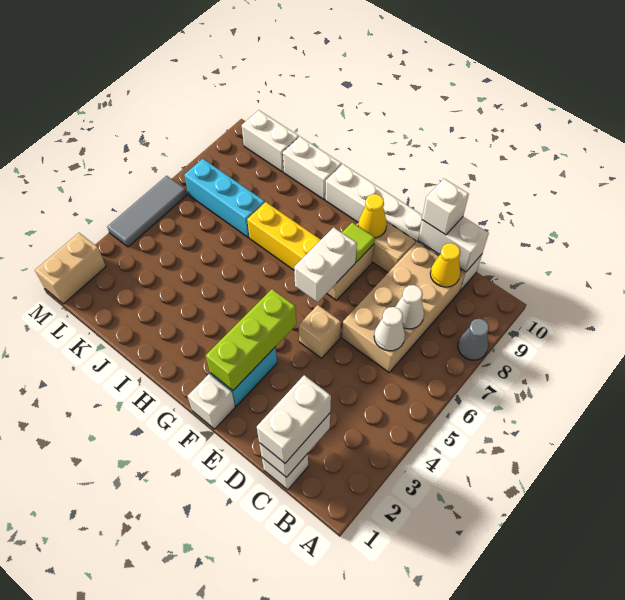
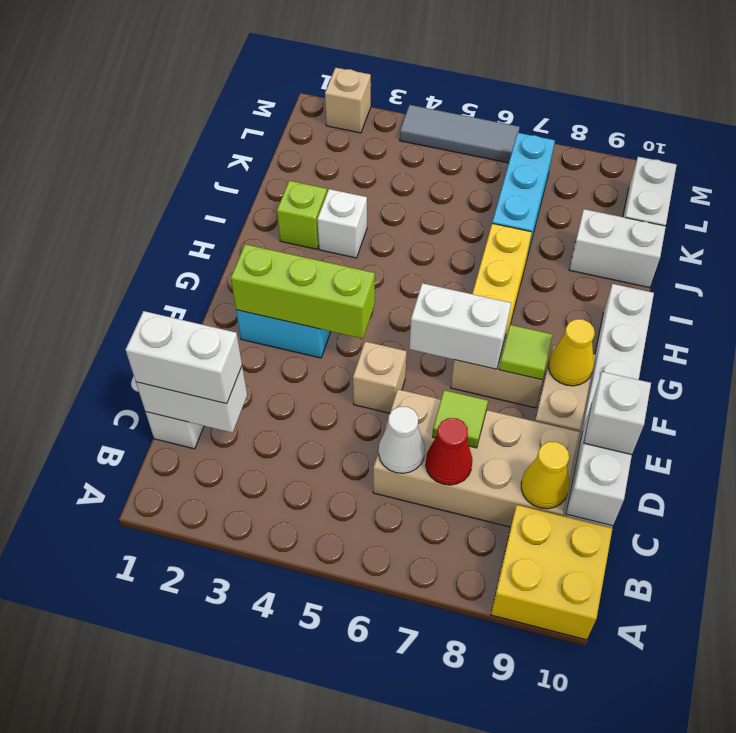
grey 1x1 cone [458,319,489,360] -> none
none -> yellow 2x2 brick [491,505,612,640]
white 1x1 cone [396,285,424,329] -> red 1x1 cone [426,418,472,485]
none -> lime 1x1 tile [432,390,488,448]
white 1x1 brick [188,374,235,429] -> white 1x1 brick moved to [317,189,367,258]
none -> lime 1x1 brick [277,181,327,249]
white 1x2 brick [283,137,342,200] -> white 1x2 brick turned to [569,209,666,288]
tan 1x2 brick [35,233,106,304] -> tan 1x1 brick [325,68,371,133]

